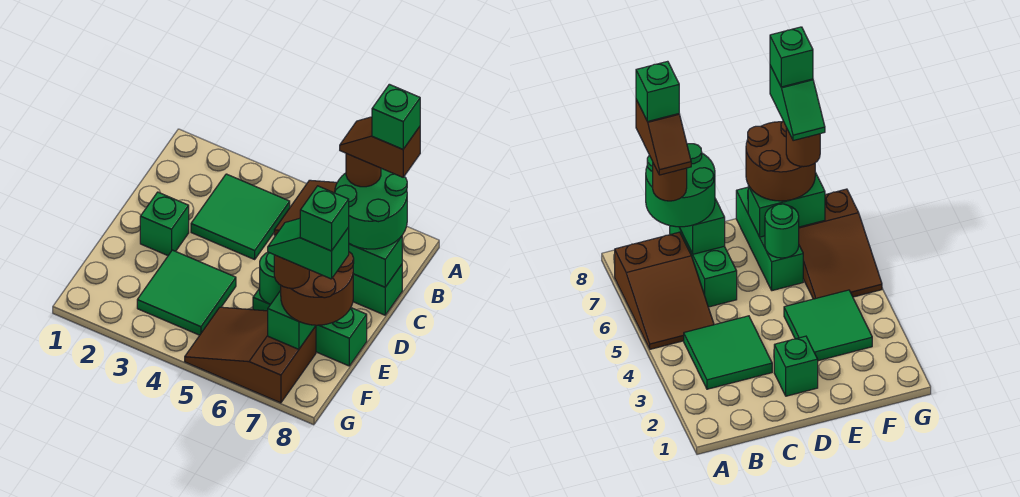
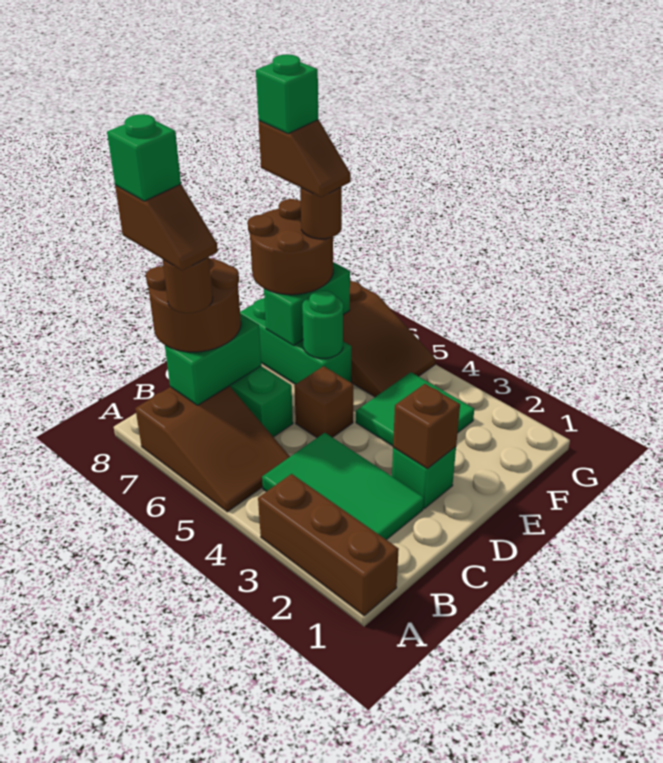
none -> brown 1x3 brick [258,474,399,616]
green 2x2 tile [191,174,290,259] -> green 2x3 tile [262,433,424,540]
green 2x2 round brick [335,168,407,249] -> brown 2x2 round brick [146,258,241,352]
green 1x2 brick [349,236,402,287] -> green 1x2 brick turned to [165,314,261,405]
none -> brown 1x1 brick [393,384,460,469]
none -> brown 1x1 brick [294,366,353,438]
green 1x2 slope [268,218,349,279] -> brown 1x2 slope [259,120,351,197]

